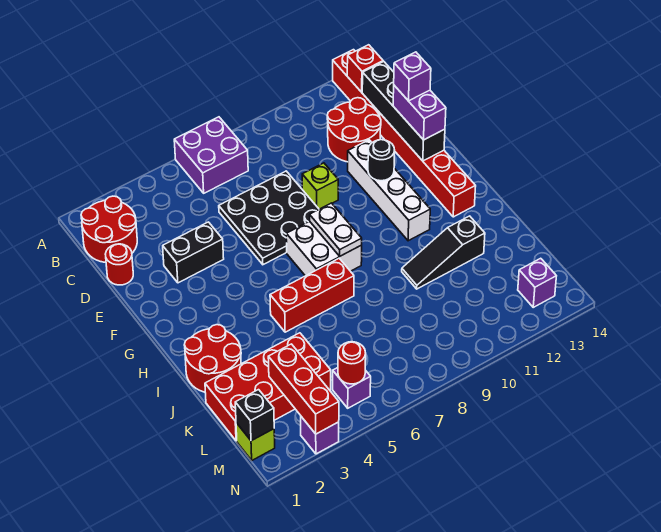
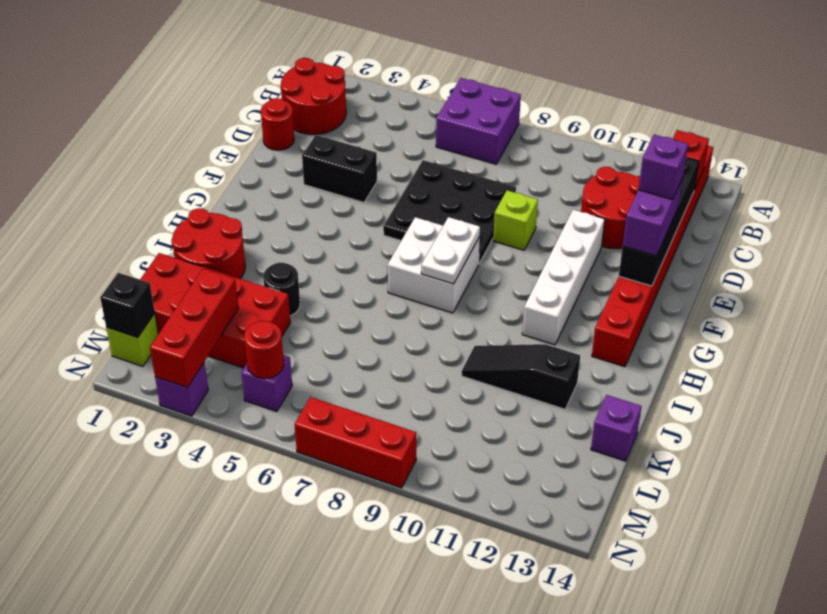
black 1x1 round brick [368,140,395,181] -> black 1x1 round brick moved to [263,262,300,316]
red 1x3 brick [270,258,354,332] -> red 1x3 brick moved to [294,397,416,488]
purple 1x1 brick [518,258,556,307] -> purple 1x1 brick moved to [591,395,641,461]

